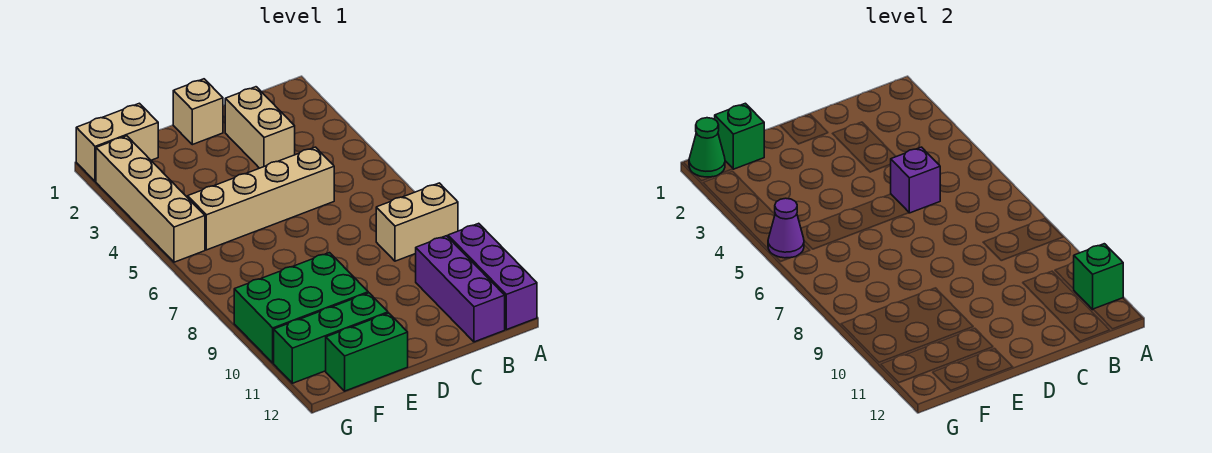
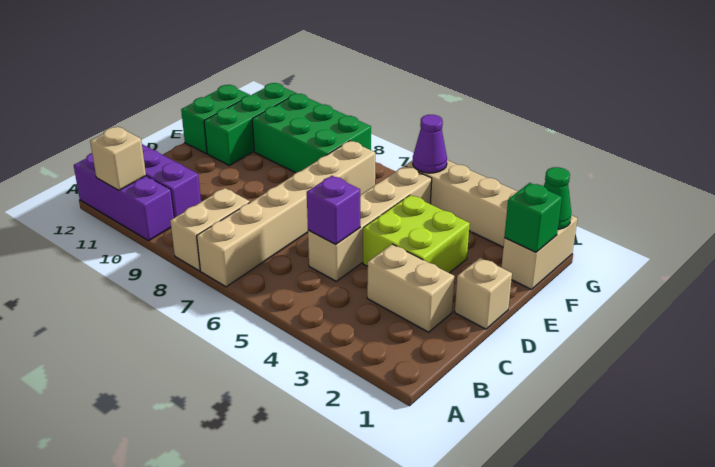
none -> tan 1x6 brick [197,141,375,287]
green 1x1 brick [1074,244,1123,309] -> tan 1x1 brick [90,127,146,191]
none -> lime 2x2 brick [363,195,470,273]
green 2x3 brick [234,253,368,363] -> green 2x3 brick turned to [252,94,371,173]

